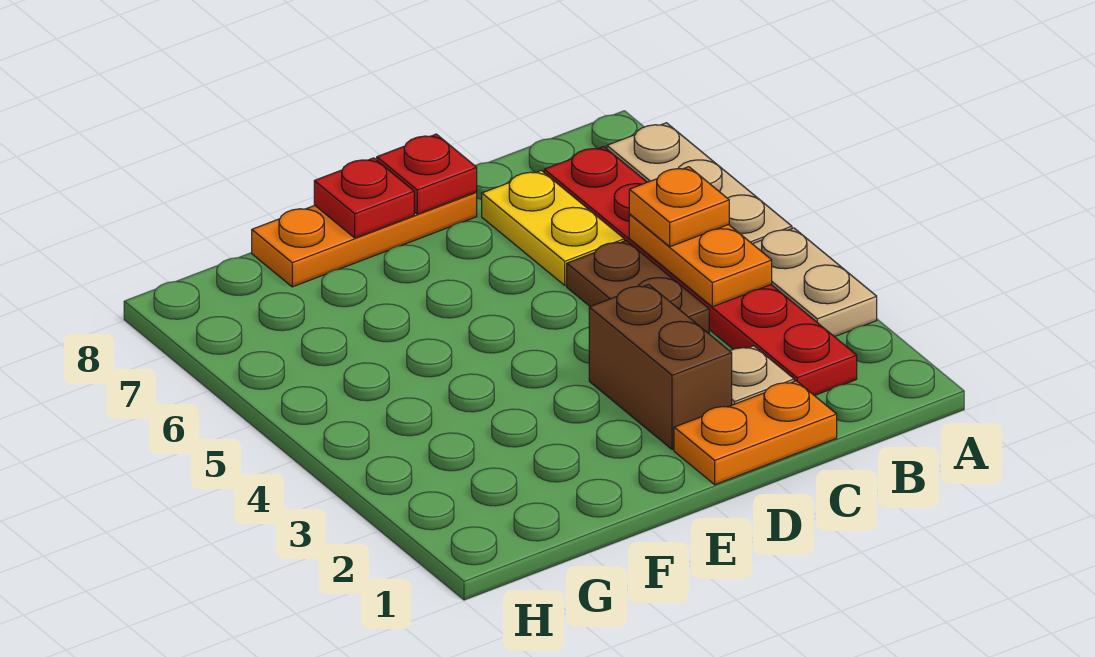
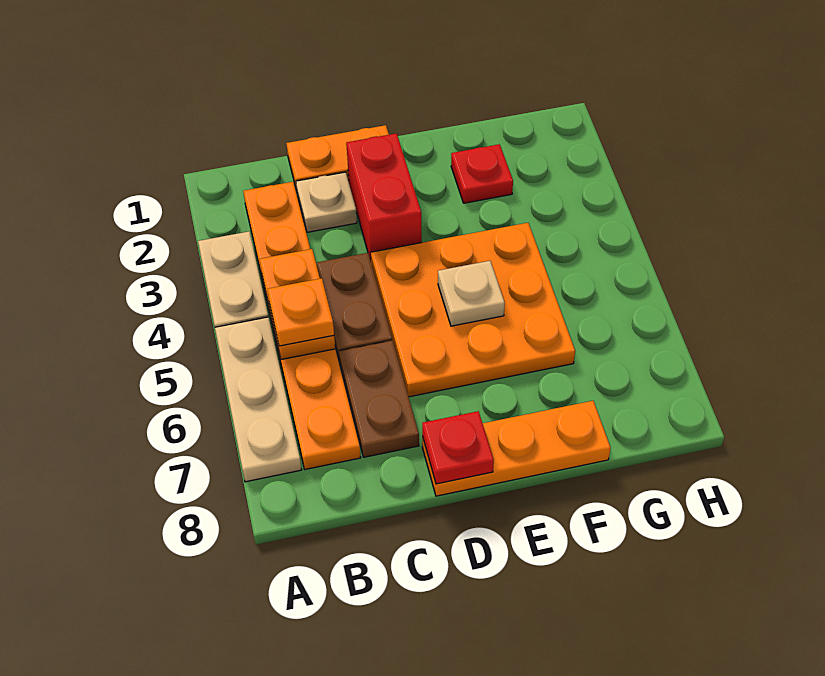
red 1x6 plate [544,147,857,396] -> orange 1x6 plate [243,182,361,469]
yellow 1x2 plate [482,170,624,285] -> brown 1x2 plate [339,340,419,457]
brown 1x2 brick [589,284,732,450] -> red 1x2 brick [346,133,422,260]
none -> orange 3x3 plate [371,223,575,397]
none -> tan 1x1 plate [438,261,505,326]
red 1x1 plate [314,158,414,238] -> red 1x1 plate moved to [451,144,513,203]

